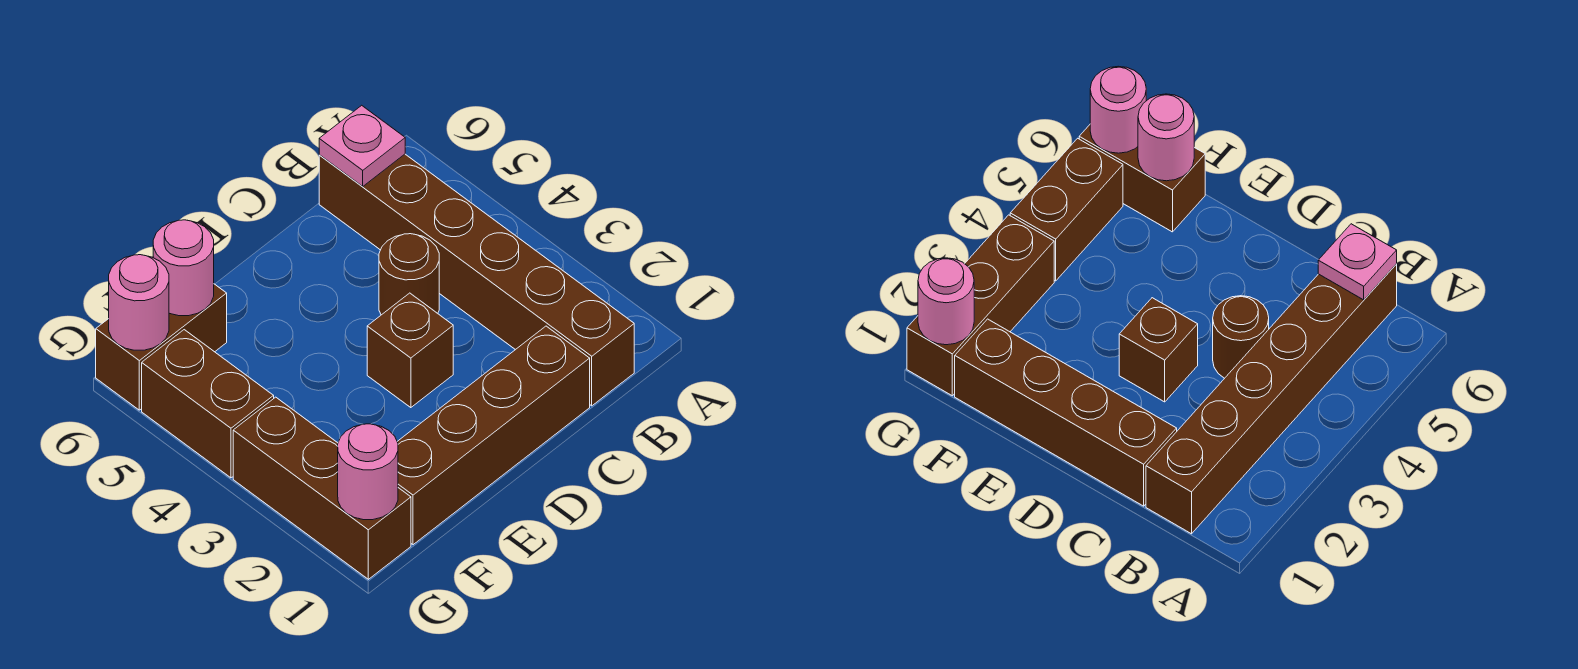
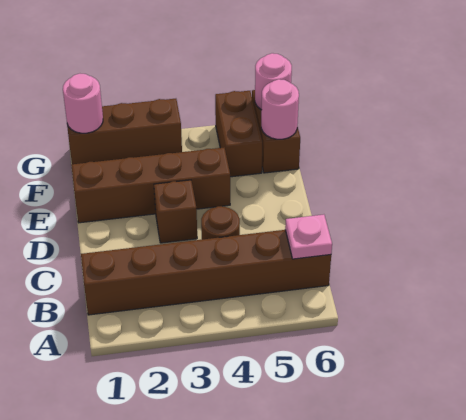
brown 1x4 brick [397,326,590,545] -> brown 1x4 brick turned to [71,148,230,223]
brown 1x2 brick [142,330,274,478] -> brown 1x2 brick turned to [215,91,262,177]

